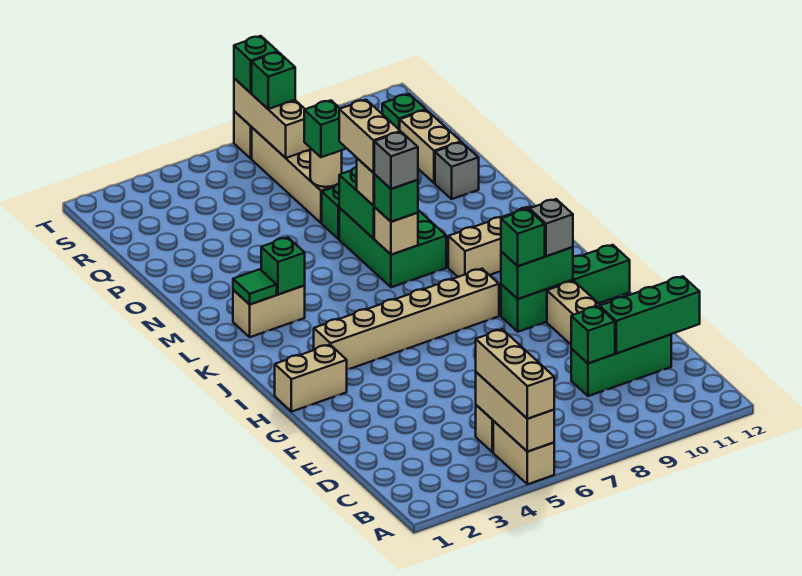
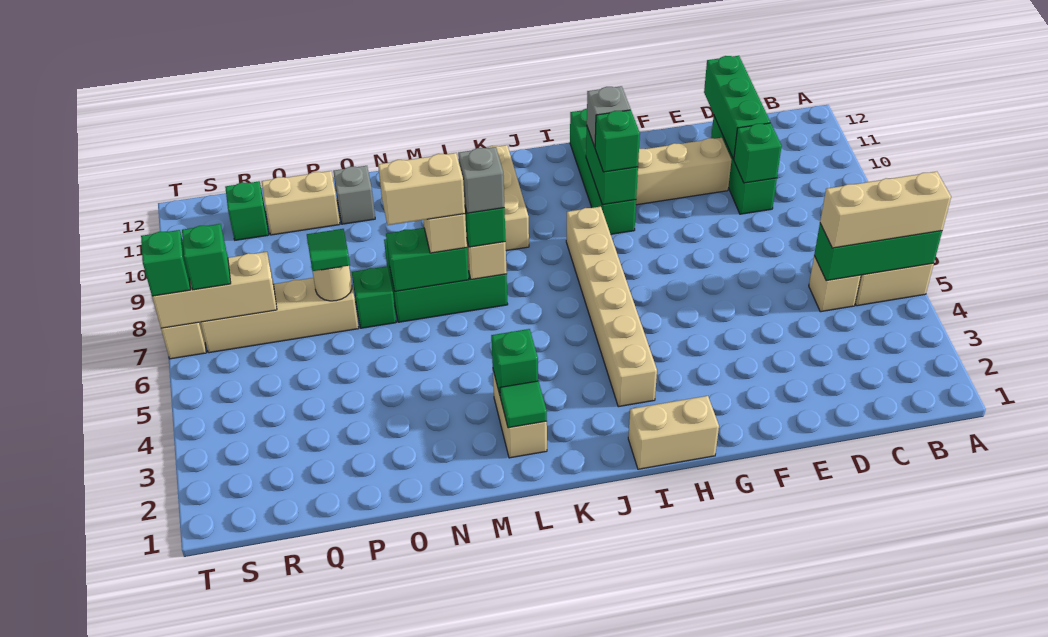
tan 1x3 brick [476,372,554,452] -> green 1x3 brick [814,224,942,281]
tan 1x2 brick [275,345,347,412] -> tan 1x2 brick turned to [628,396,719,469]
green 1x1 brick [304,100,346,157] -> green 1x1 tile [307,229,350,271]

